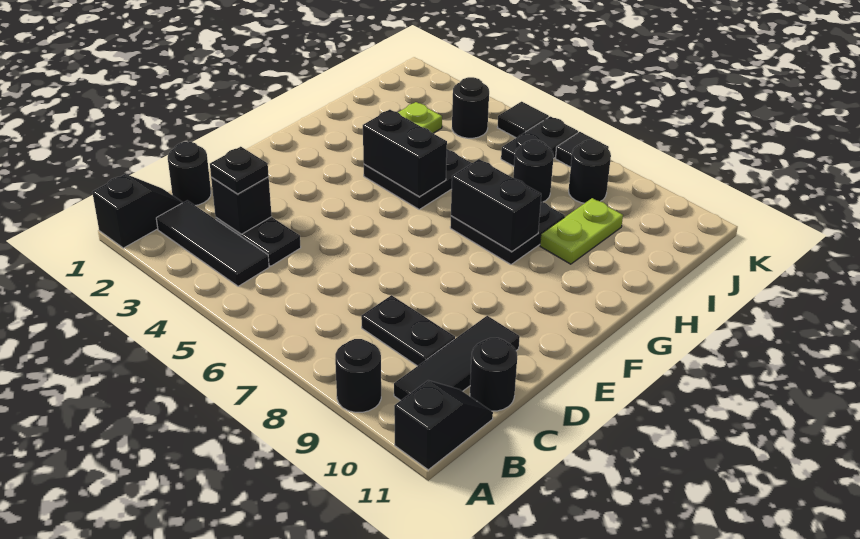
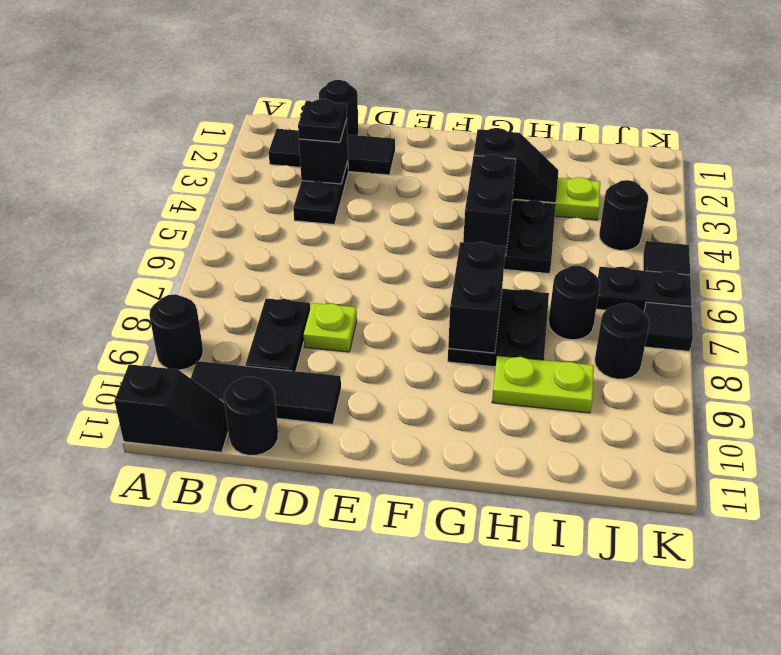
black 1x2 slope [92,174,183,248] -> black 1x2 slope moved to [474,128,559,203]
black 1x3 tile [156,200,269,286] -> black 1x3 tile turned to [269,129,395,175]
none -> lime 1x1 plate [304,303,357,352]

